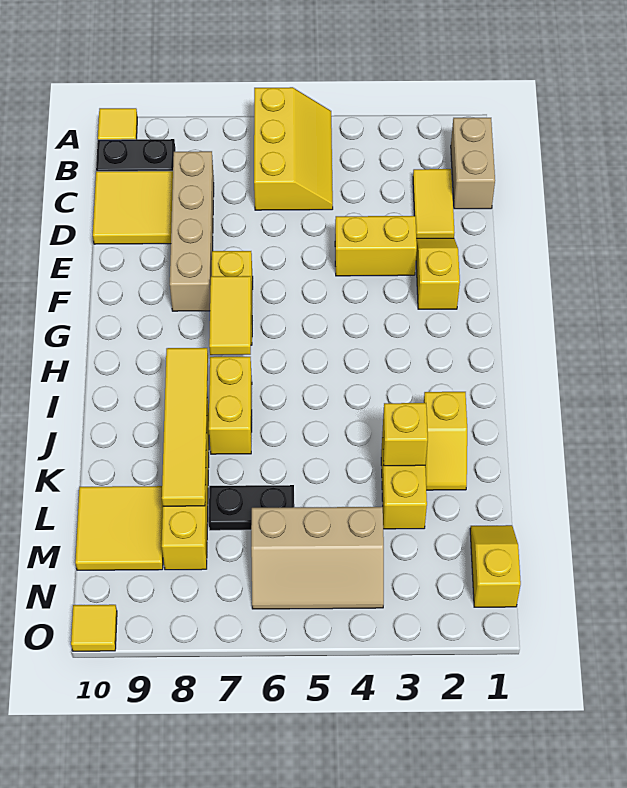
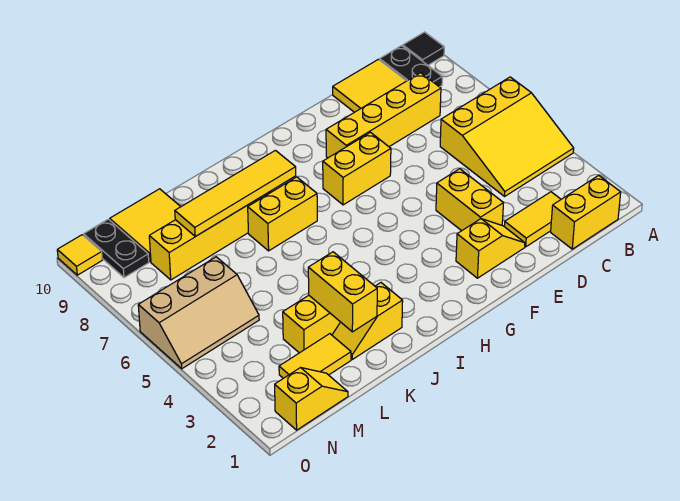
yellow 2x3 slope [254,87,333,210] -> yellow 3x3 slope [440,77,574,196]
yellow 1x1 tile [98,108,137,140] -> black 1x1 tile [403,32,444,65]
tan 1x2 brick [451,118,495,209] -> yellow 1x2 brick [551,175,621,249]
tan 1x4 brick [170,151,214,311] -> yellow 1x4 brick [326,73,441,158]
yellow 1x2 tile [209,276,251,355] -> yellow 1x2 tile moved to [279,334,351,378]
yellow 1x1 brick [383,403,428,466] -> yellow 1x2 brick [308,252,377,332]
black 1x2 plate [209,485,294,530] -> black 1x2 plate moved to [84,219,149,277]
tan 2x3 slope [251,507,384,609] -> tan 2x3 slope turned to [138,257,259,369]

